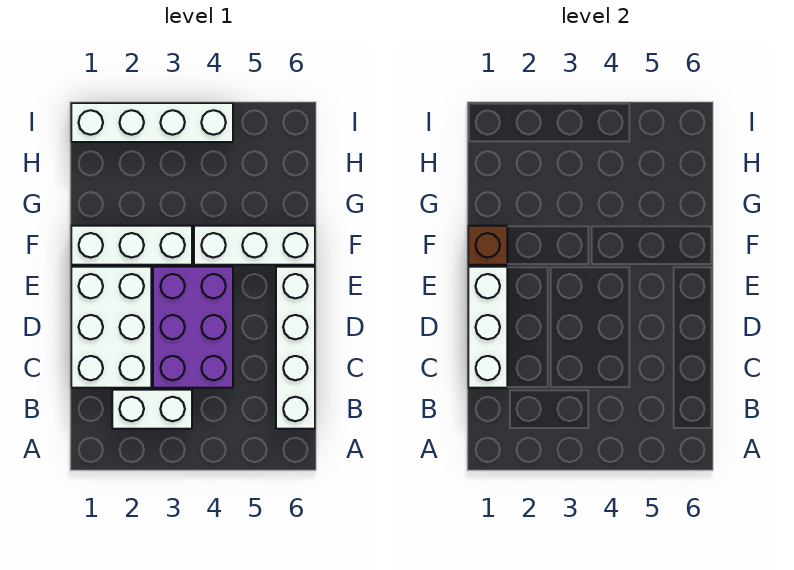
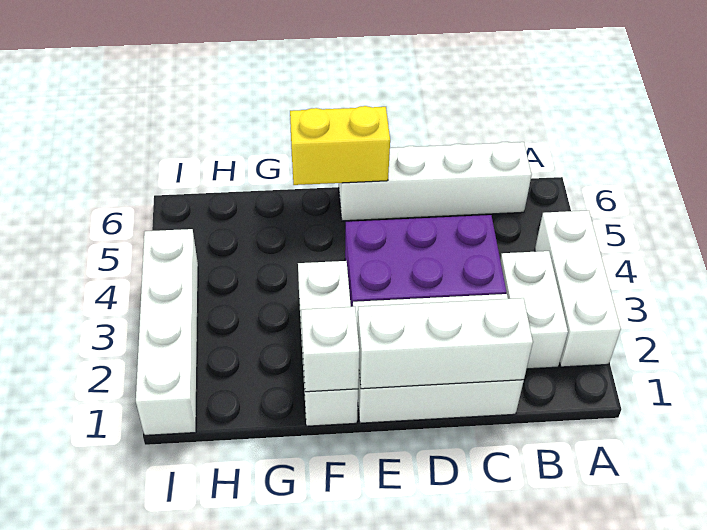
none -> yellow 1x2 brick [290,106,390,185]
brown 1x1 brick [468,226,507,265] -> white 1x1 brick [301,307,359,392]
white 1x3 brick [194,226,315,265] -> white 1x3 brick moved to [535,210,621,367]

